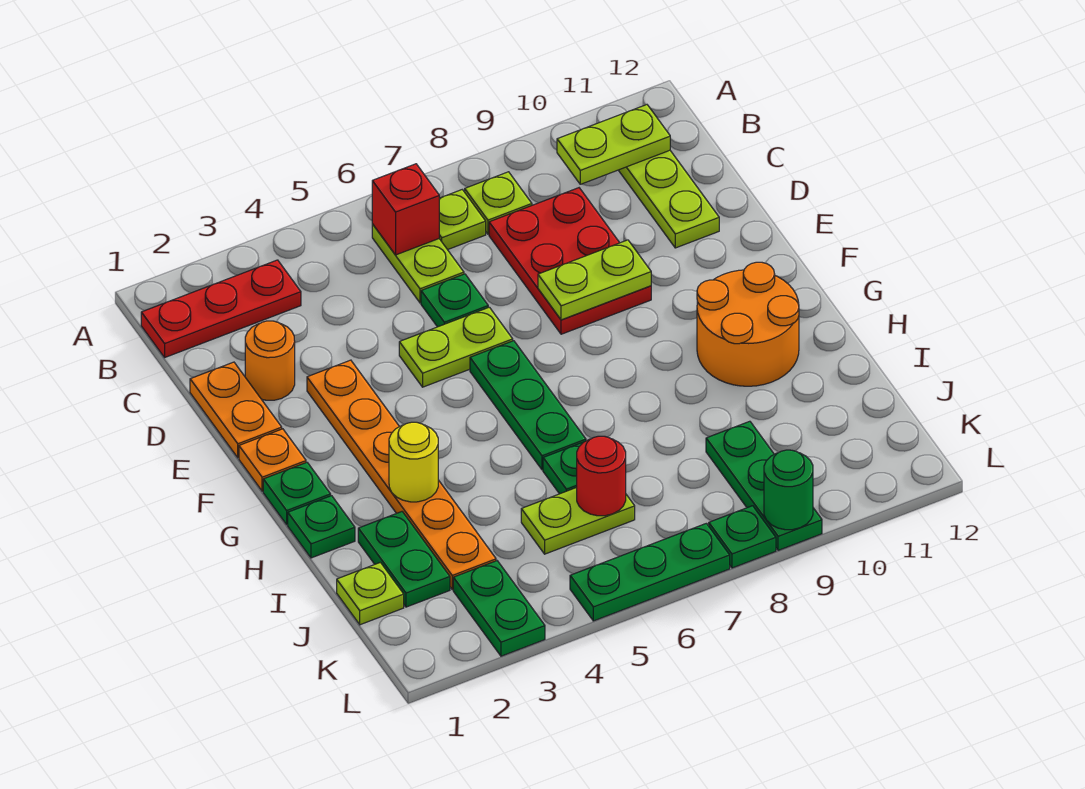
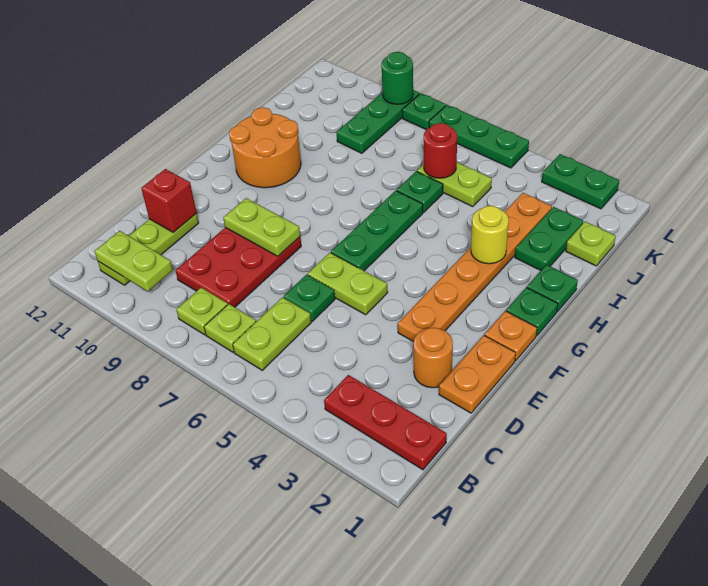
red 1x1 brick [372,164,439,255] -> red 1x1 brick moved to [141,169,197,232]
green 1x2 plate [453,561,545,656] -> green 1x2 plate turned to [542,154,619,209]

